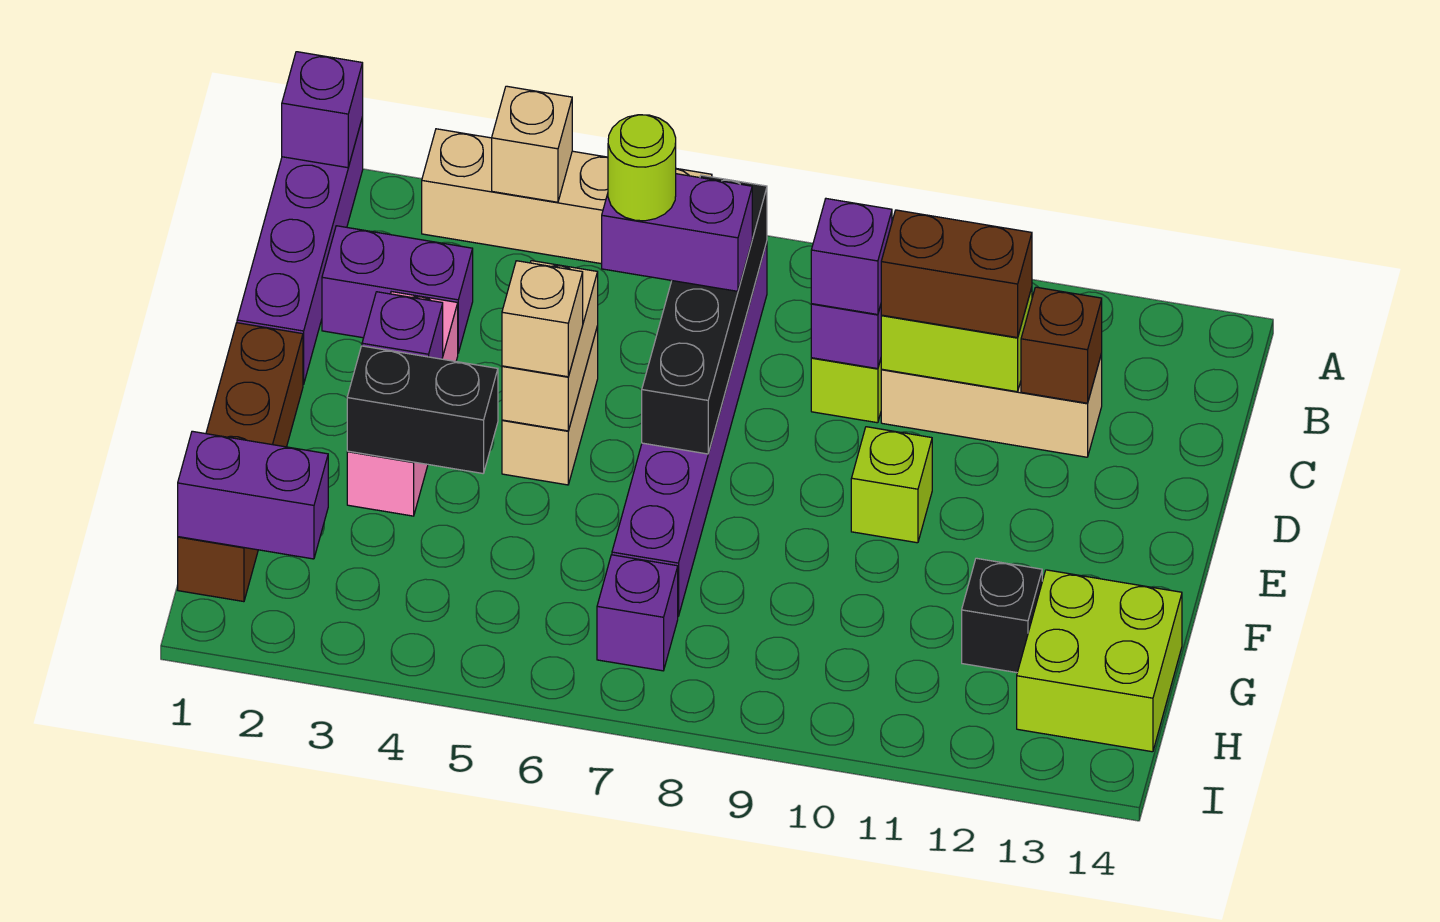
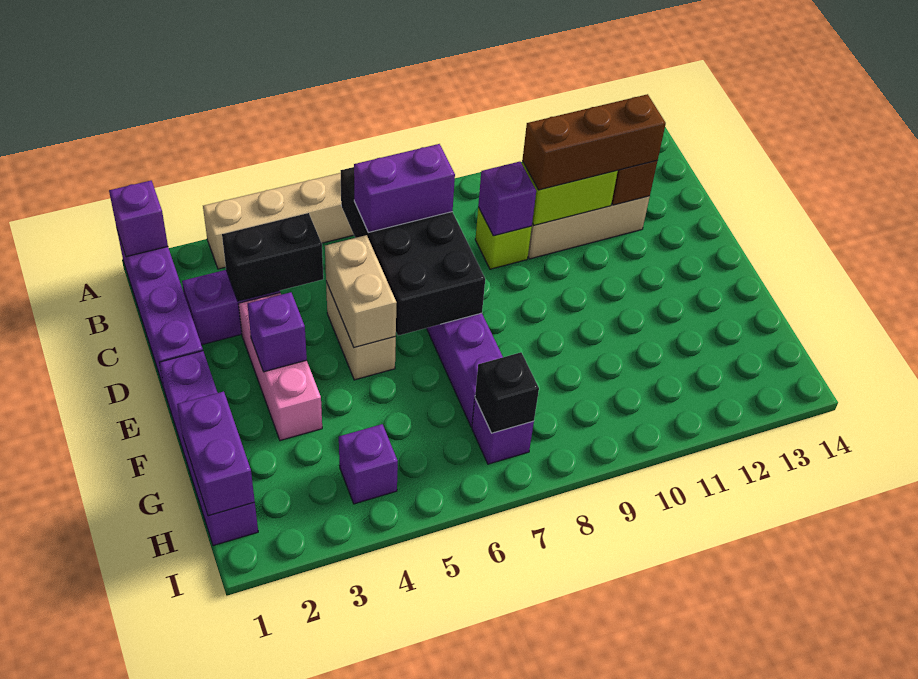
tan 1x1 brick [492,86,572,202] -> none
black 1x4 brick [642,175,767,454] -> black 2x4 brick [341,167,485,336]
lime 1x1 round brick [608,115,676,221] -> none
purple 1x1 brick [811,199,892,315] -> purple 1x1 brick moved to [339,424,398,504]
brown 1x2 brick [881,210,1032,338] -> brown 1x3 brick [522,94,666,190]
brown 1x4 brick [178,323,303,602] -> purple 1x4 brick [159,351,258,546]
tan 1x1 brick [502,261,583,377] -> none
lime 1x1 brick [851,427,932,543] -> none
black 1x2 brick [347,346,498,473] -> black 1x2 brick moved to [222,213,323,301]
black 1x1 brick [962,558,1042,673] -> black 1x1 brick moved to [475,352,539,433]
lime 2x2 brick [1017,570,1182,752] -> none
purple 1x2 brick [178,431,328,559] -> purple 1x2 brick turned to [177,391,255,516]

